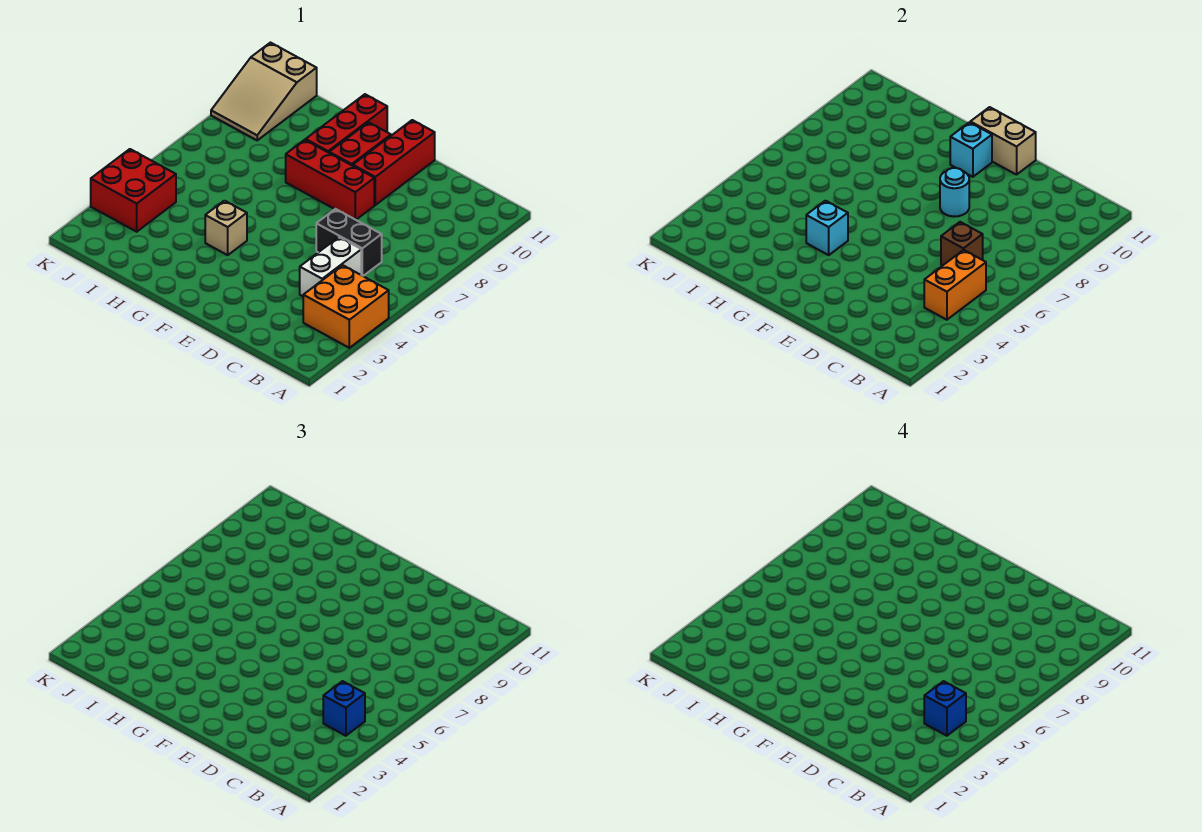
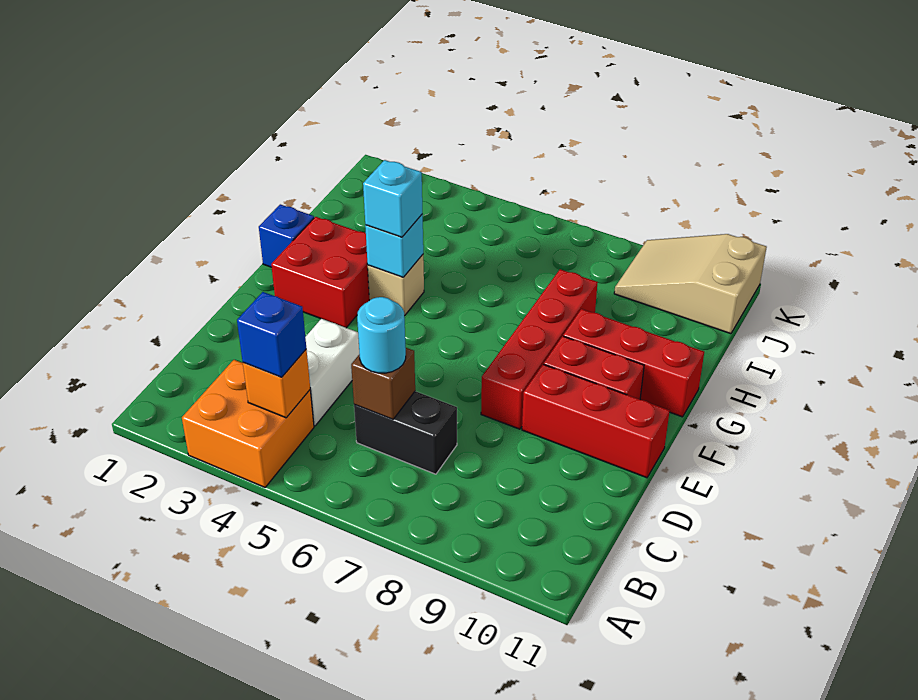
orange 1x2 brick [924,250,986,320] -> orange 1x1 brick [243,349,310,418]
blue 1x1 brick [924,681,966,736] -> blue 1x1 brick moved to [259,204,314,267]
white 1x2 brick [300,237,361,296] -> white 1x2 brick turned to [305,319,359,426]
black 1x2 brick [316,209,382,276] -> black 1x2 brick turned to [354,391,457,474]
red 1x3 brick [286,140,374,220] -> red 1x4 brick [481,269,598,429]
cyan 1x1 round brick [940,168,969,217] -> cyan 1x1 round brick moved to [357,297,406,373]
tan 1x2 brick [970,107,1036,175] -> none
cyan 1x1 brick [950,122,992,177] -> cyan 1x1 brick moved to [363,160,422,237]
red 2x2 brick [91,149,176,232] -> red 2x2 brick moved to [271,217,369,328]

